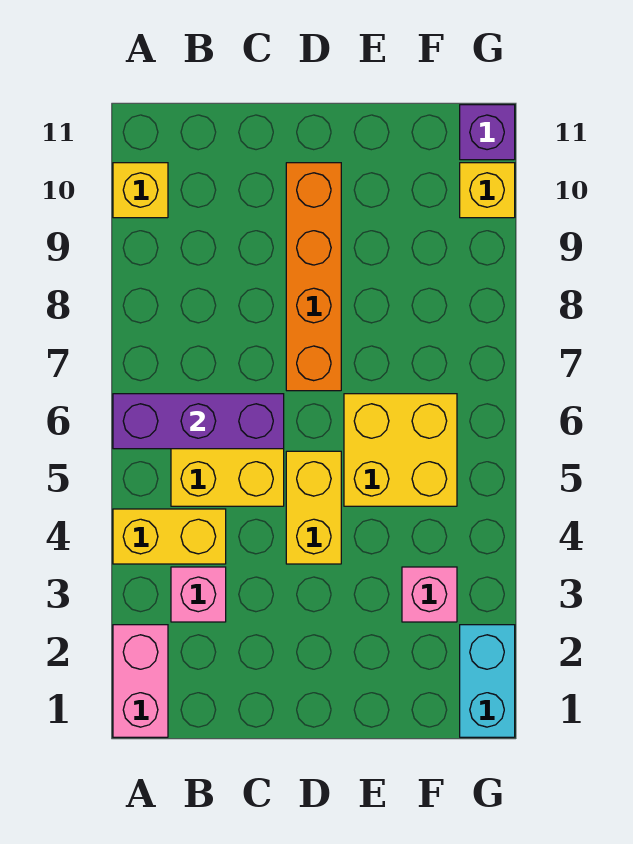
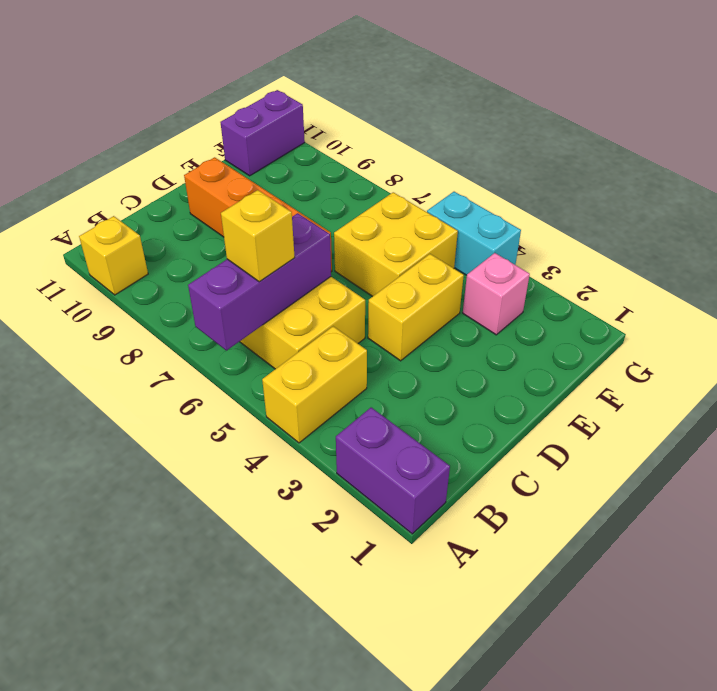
pink 1x2 brick [113,625,168,737] -> purple 1x2 brick [336,407,450,534]
pink 1x1 brick [171,567,226,622] -> none
yellow 1x2 brick [286,451,341,564] -> yellow 1x2 brick turned to [368,254,464,361]
cyan 1x2 brick [460,625,515,737] -> cyan 1x2 brick moved to [427,192,521,275]
yellow 1x1 brick [460,163,515,218] -> yellow 1x1 brick moved to [221,190,295,282]
purple 1x1 brick [460,105,515,160] -> purple 1x2 brick [220,90,305,176]

